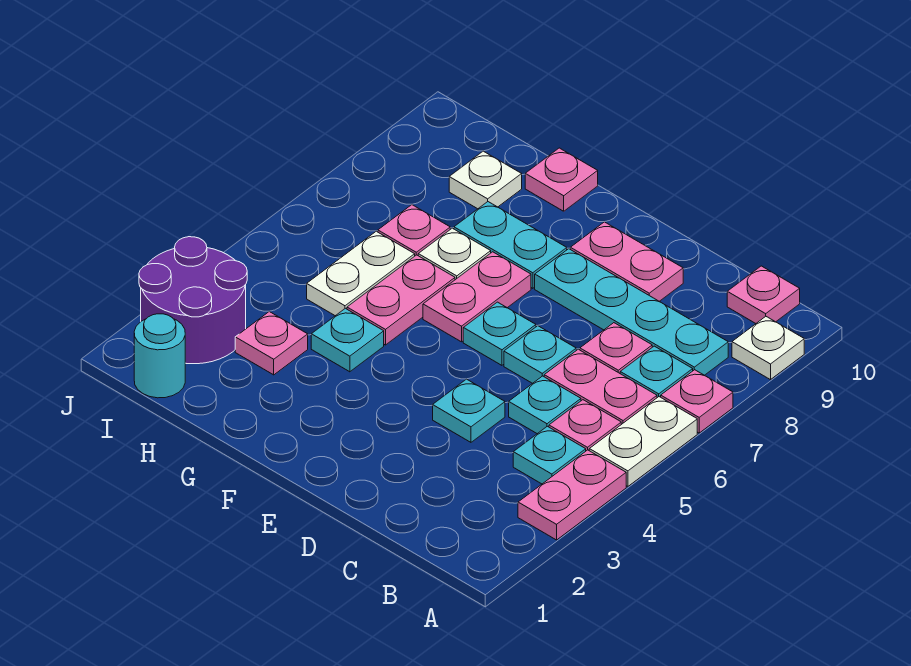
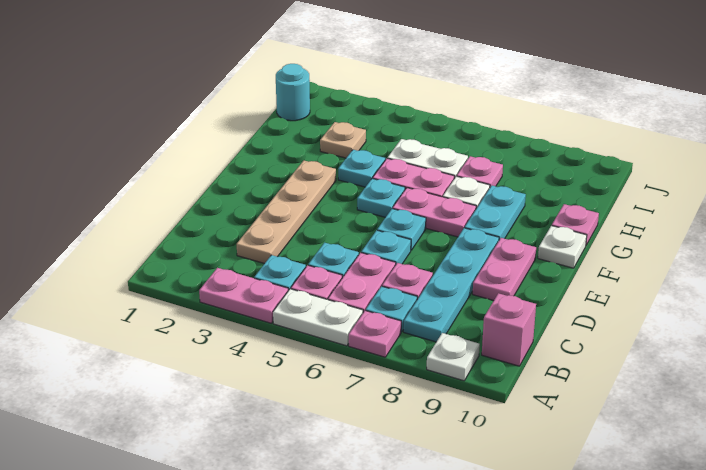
pink 1x1 plate [727,266,800,323] -> pink 1x1 brick [482,293,536,366]
none -> tan 1x4 plate [237,161,336,264]
cyan 1x1 plate [433,379,505,442] -> cyan 1x1 plate moved to [357,178,405,217]
pink 1x1 plate [235,312,308,375] -> tan 1x1 plate [320,122,366,158]
white 1x1 plate [449,151,522,209] -> white 1x1 plate moved to [538,226,587,268]
purple 2x2 round brick [139,237,247,364] -> none

